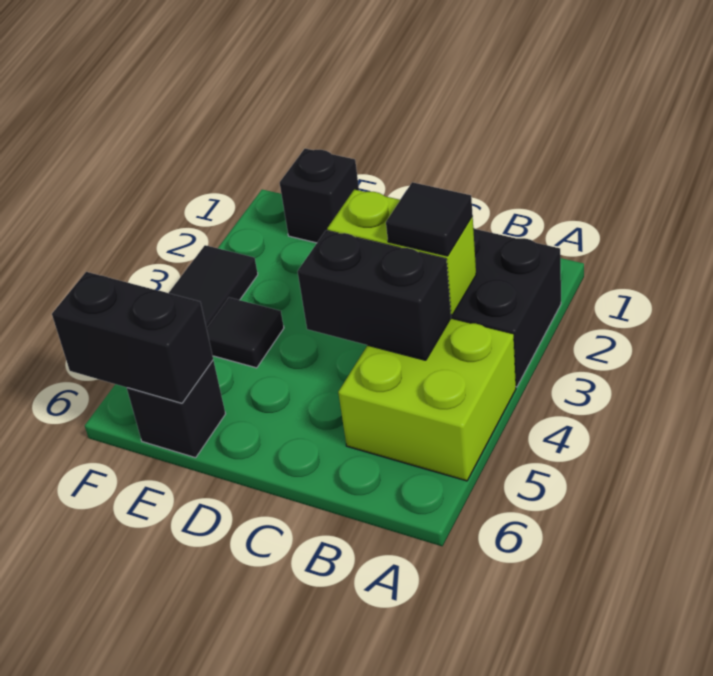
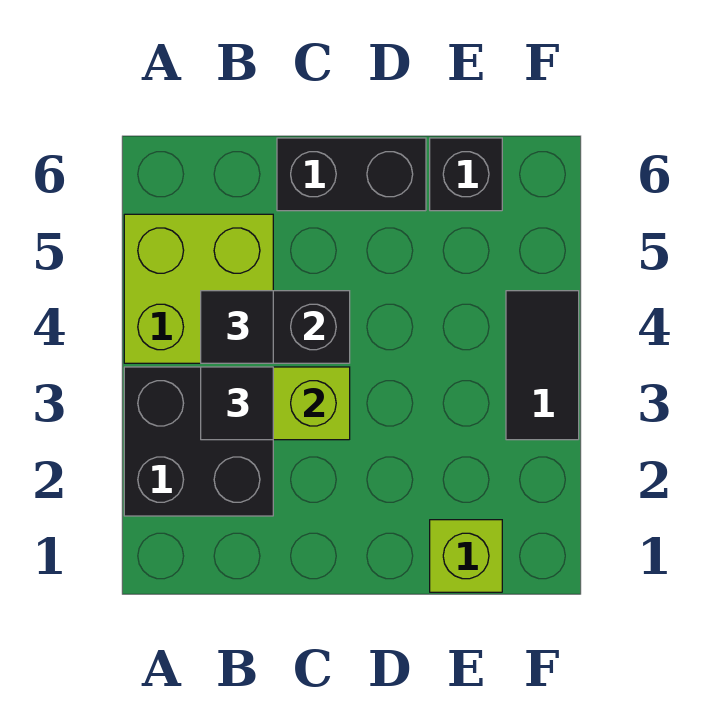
black 1x1 brick [280,149,359,243] -> lime 1x1 brick [430,520,502,592]
black 1x1 tile [206,298,284,368] -> black 1x1 tile moved to [201,291,273,363]
black 1x2 brick [52,272,213,403] -> black 1x2 brick moved to [277,138,426,211]

